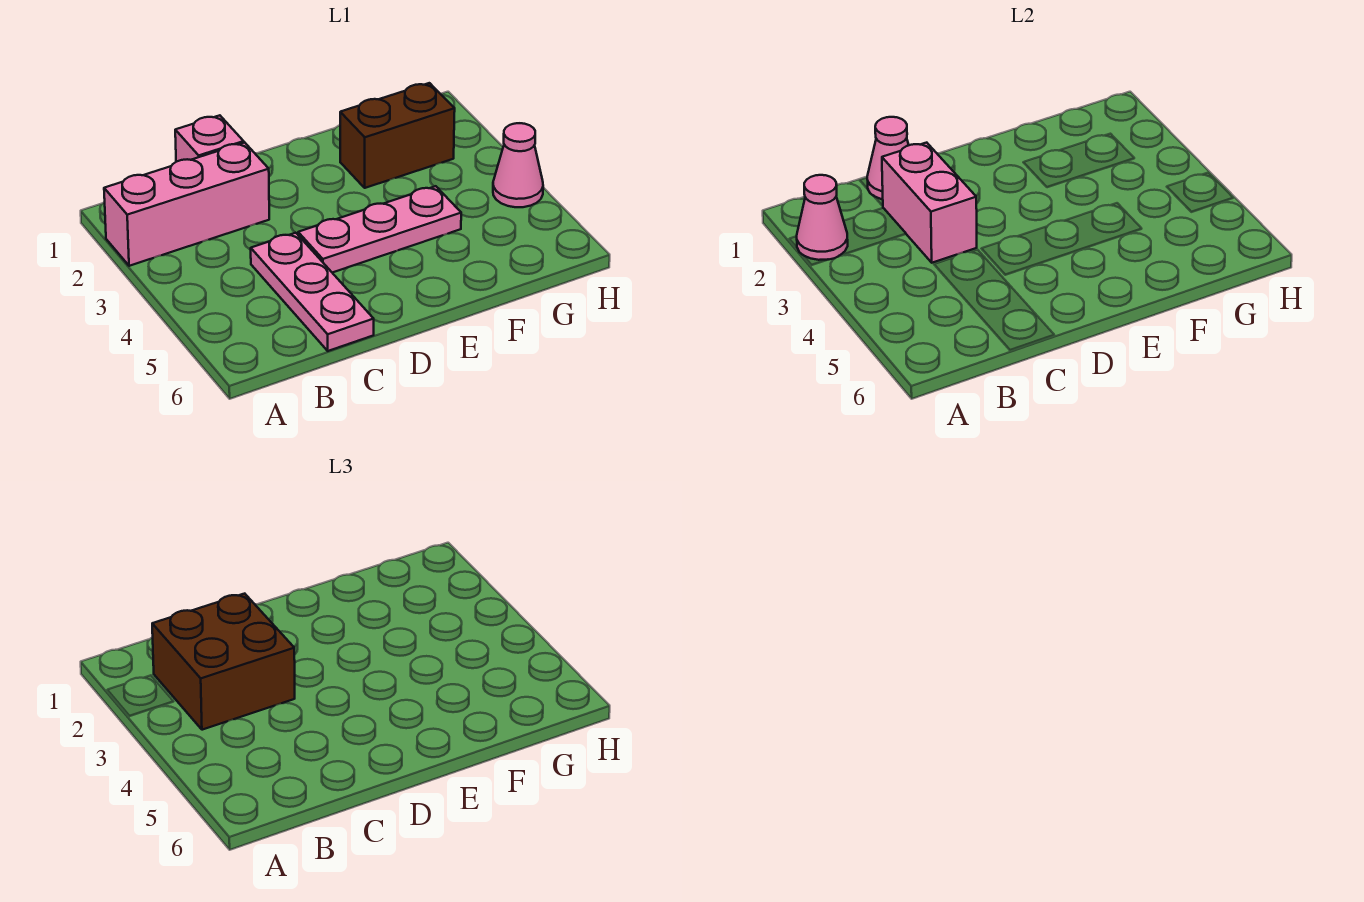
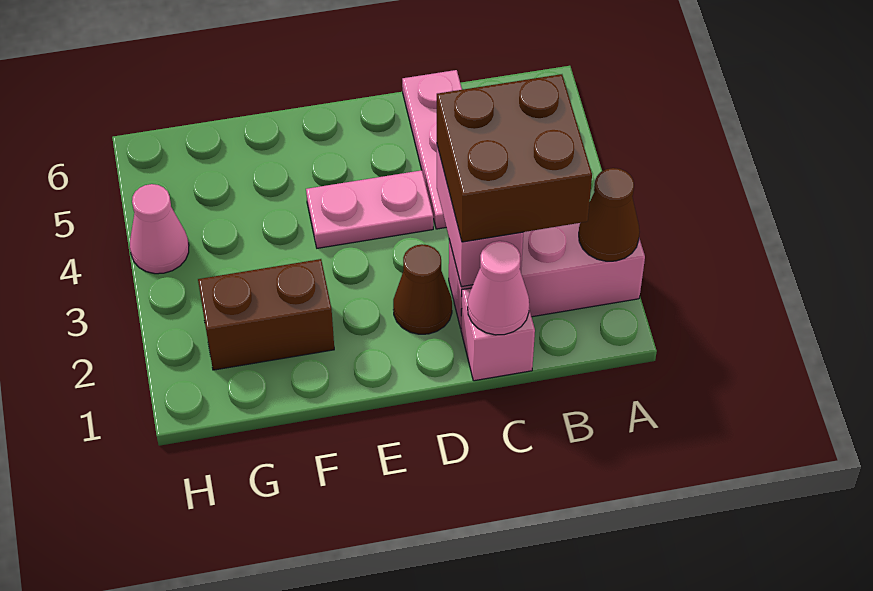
pink 1x1 cone [797,175,848,260] -> brown 1x1 cone [579,168,640,261]
none -> brown 1x1 cone [393,244,452,334]
pink 1x3 plate [298,186,461,273] -> pink 1x2 plate [306,170,433,248]

